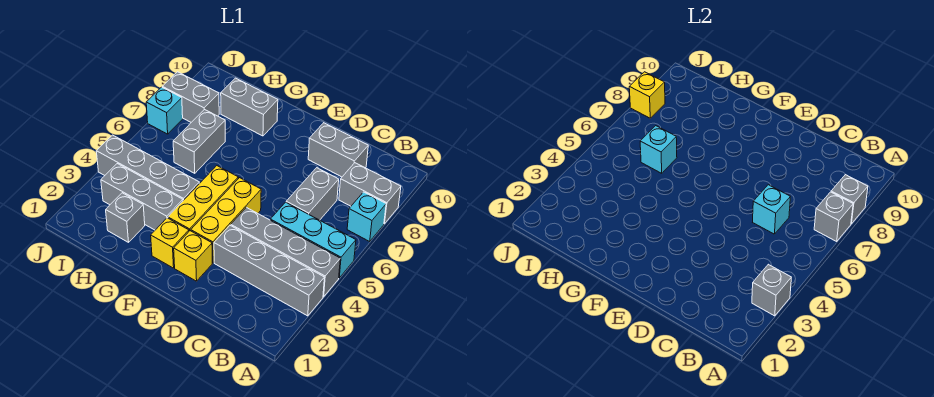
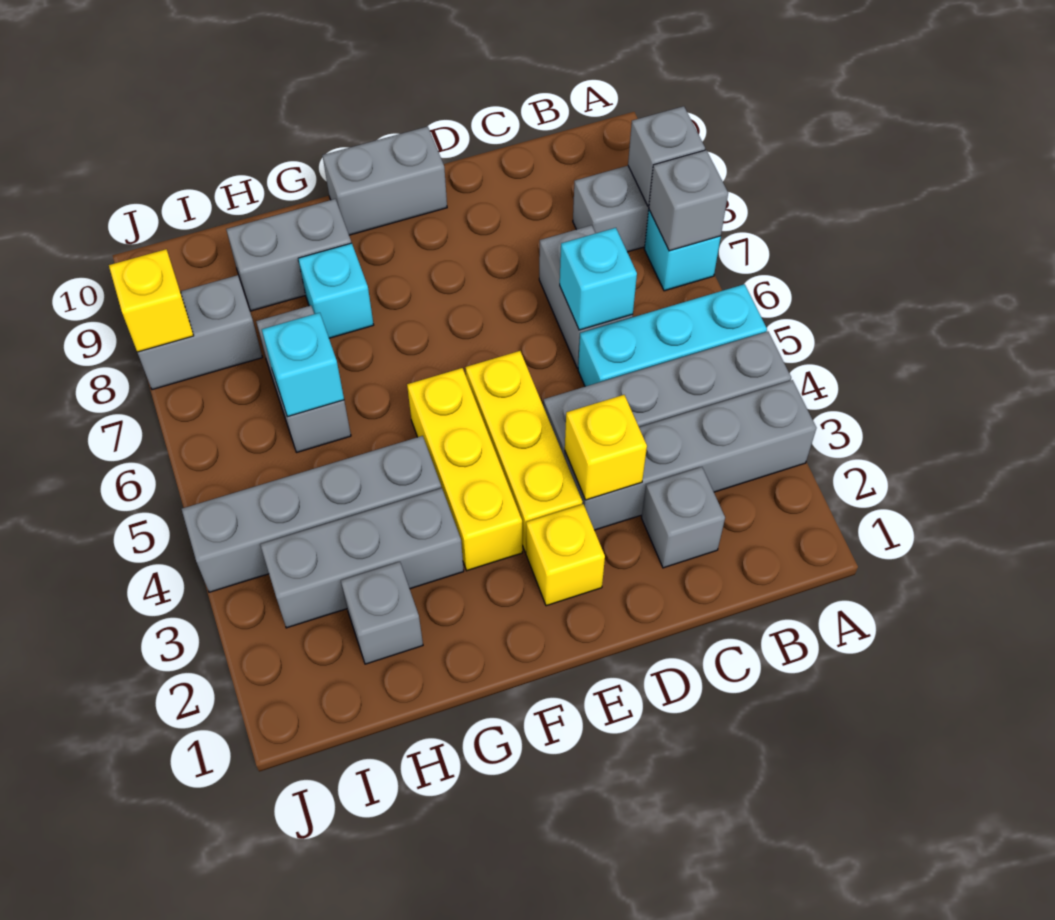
grey 1x1 brick [752,264,791,316] -> grey 1x1 brick moved to [642,467,725,568]
grey 1x2 brick [308,123,368,177] -> grey 1x2 brick moved to [322,126,447,235]
yellow 1x1 brick [151,218,189,268] -> yellow 1x1 brick moved to [565,395,647,500]
cyan 1x1 brick [146,87,183,134] -> cyan 1x1 brick moved to [298,243,374,338]

